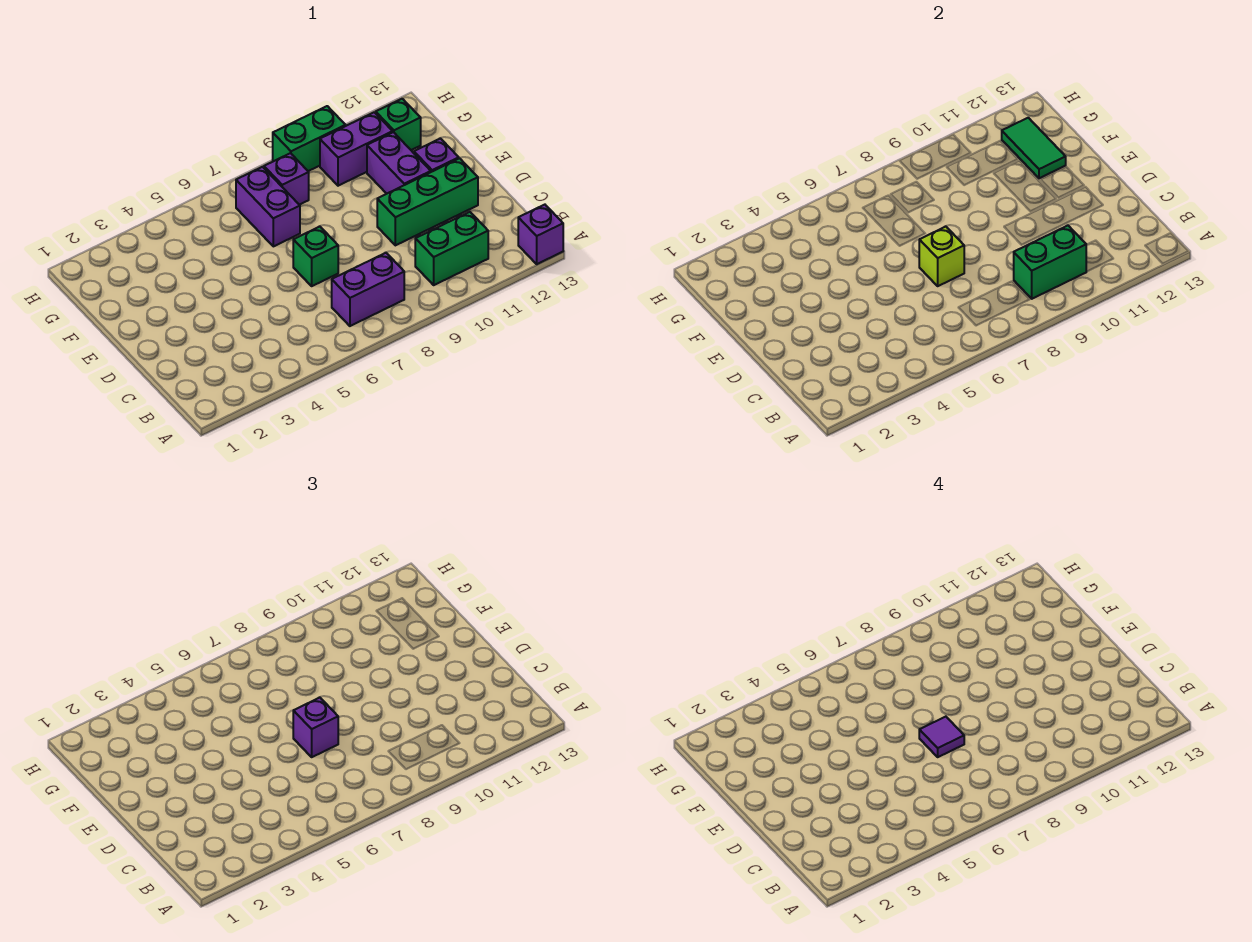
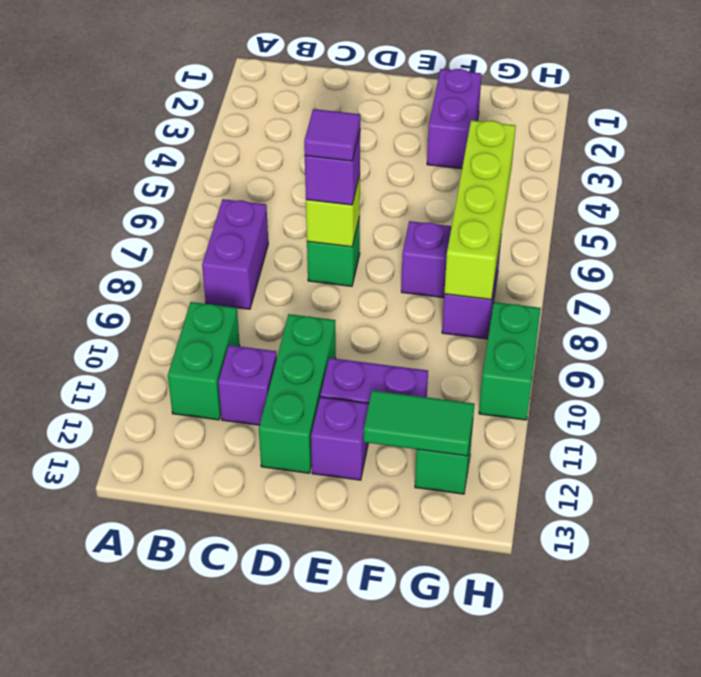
purple 1x1 brick [518,205,563,264] -> purple 1x1 brick moved to [218,345,277,425]
green 1x2 brick [1014,226,1086,299] -> none
none -> lime 1x4 brick [444,120,516,300]
purple 1x2 brick [320,112,393,186] -> purple 1x2 brick moved to [427,69,482,169]

